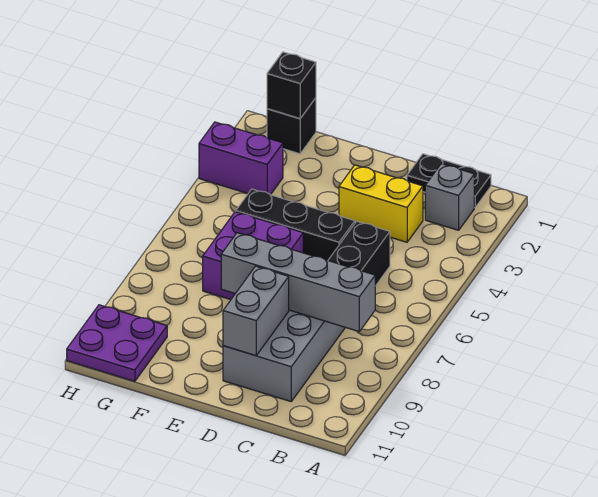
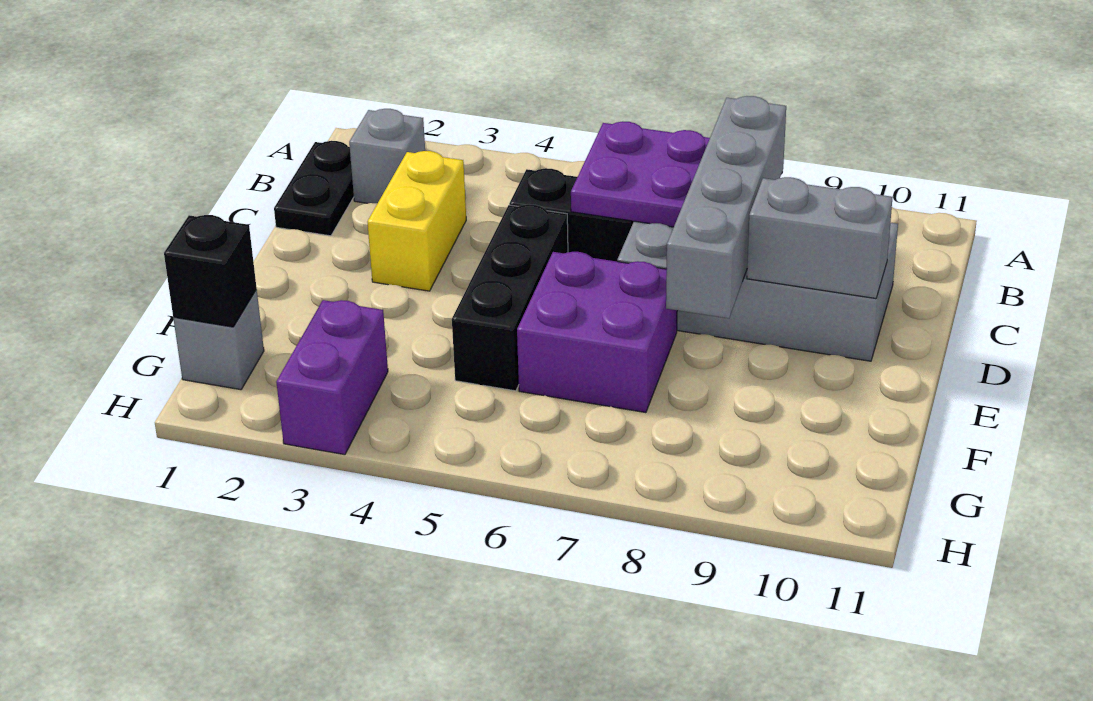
black 1x1 brick [267,98,316,154] -> grey 1x1 brick [173,290,264,390]
purple 2x2 plate [67,305,167,381] -> purple 2x2 plate moved to [571,121,710,227]

